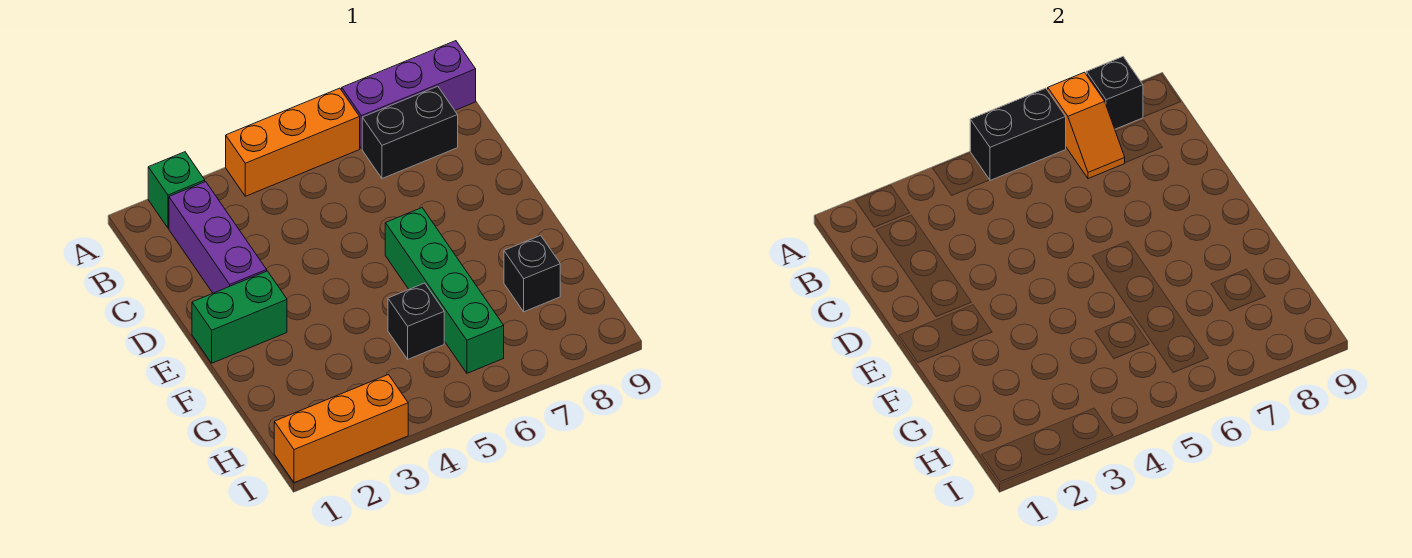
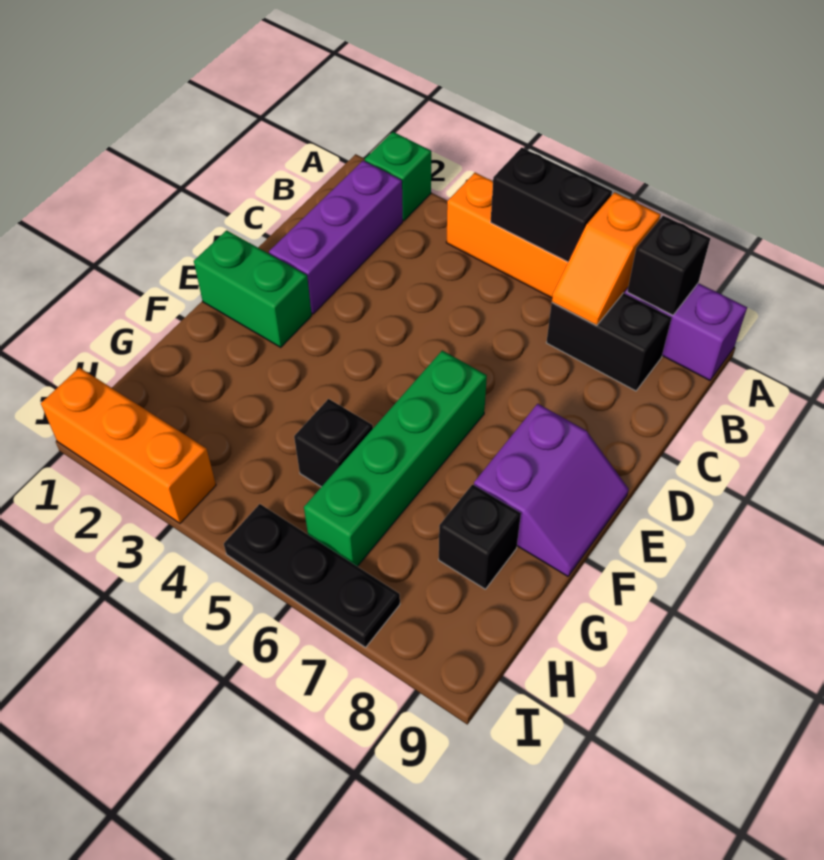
none -> purple 2x2 slope [474,404,629,576]
none -> black 1x3 plate [224,504,400,647]

